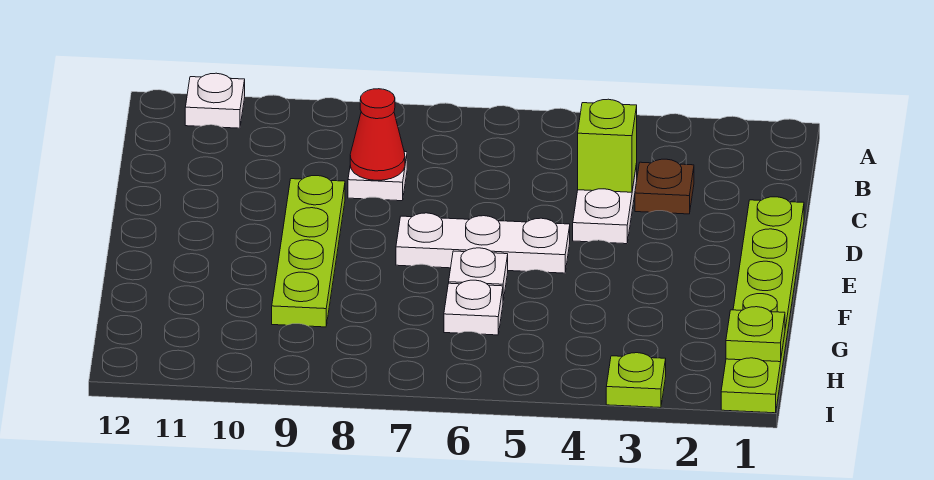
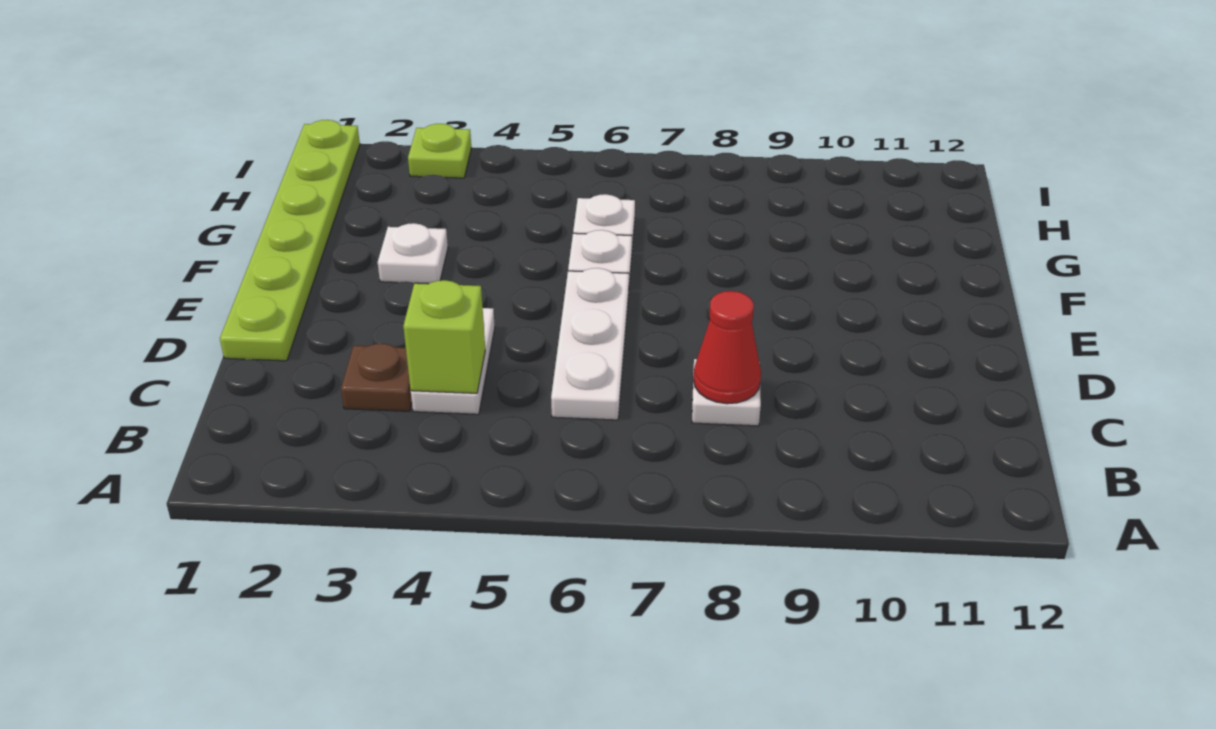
white 1x1 plate [185,73,245,128] -> white 1x1 plate moved to [378,223,448,284]
lime 1x4 plate [272,176,345,327] -> none
white 1x3 plate [396,213,570,273] -> white 1x3 plate turned to [551,268,629,420]
lime 1x1 plate [726,307,785,362] -> none

